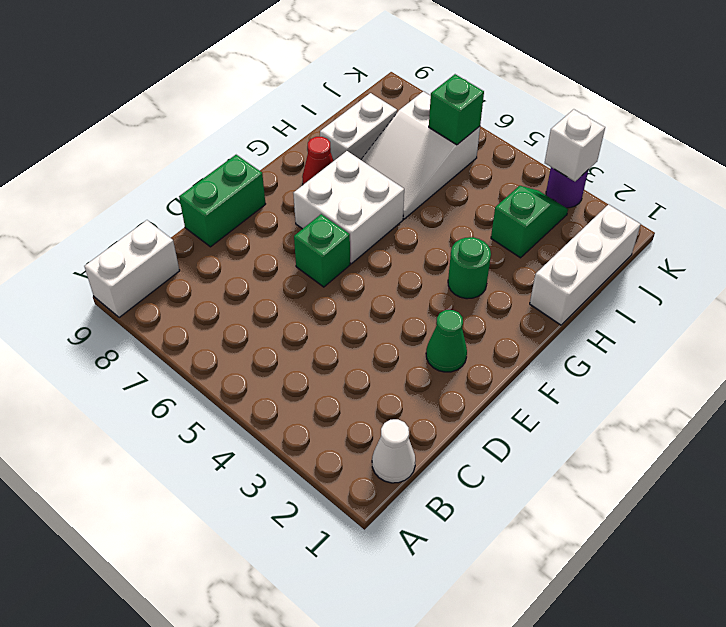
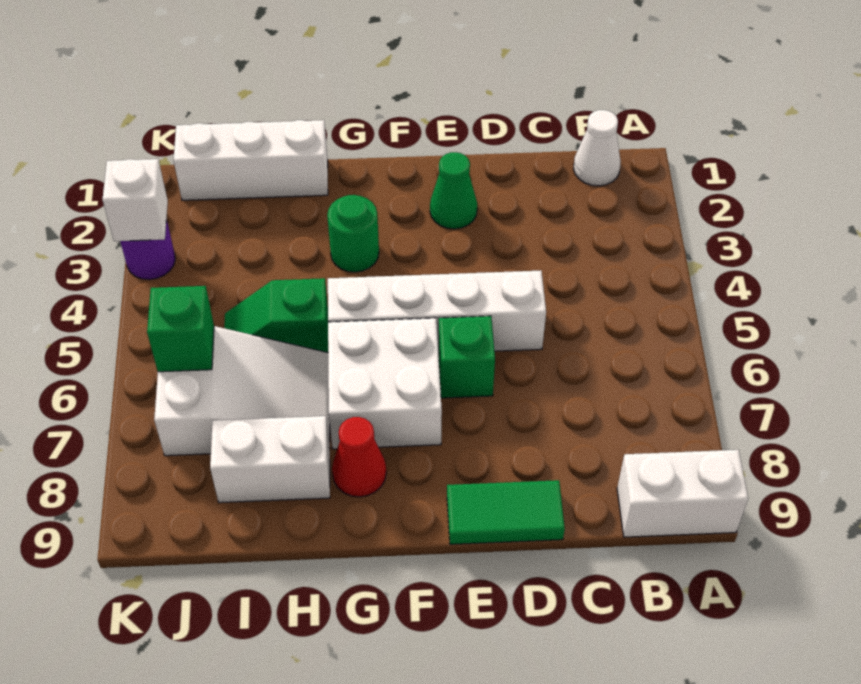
none -> white 1x4 brick [328,271,546,353]
green 1x2 brick [179,155,265,247] -> green 1x2 tile [447,480,565,544]
green 1x2 slope [491,186,568,258] -> green 1x2 slope moved to [224,278,328,353]

